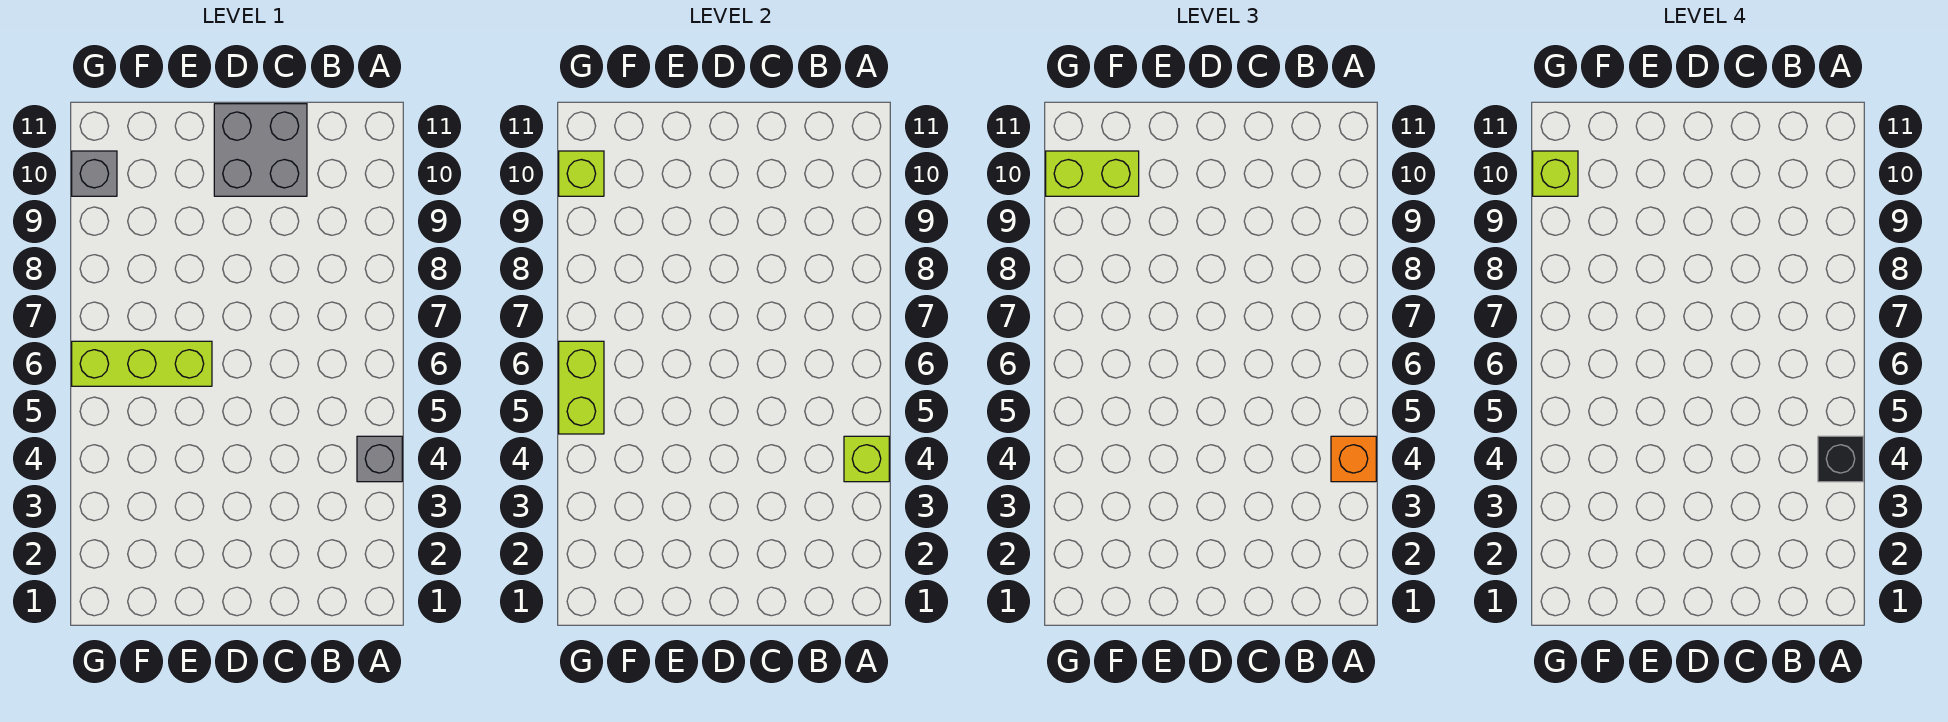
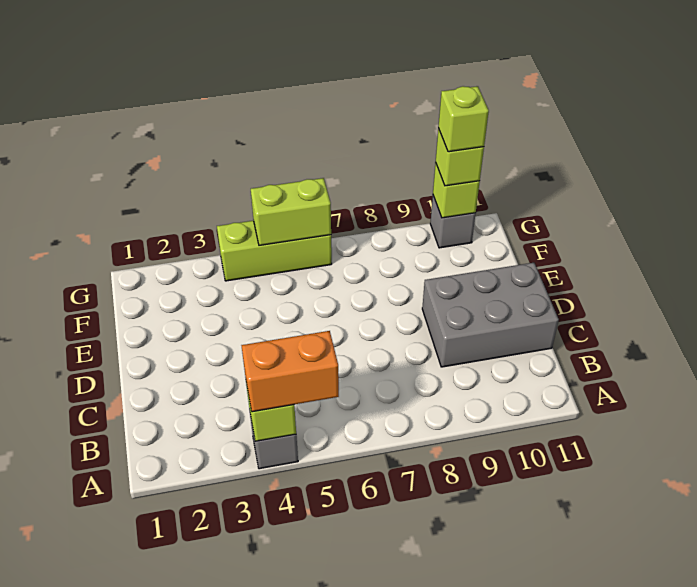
orange 1x1 brick [1331,436,1376,482] -> orange 1x2 brick [241,331,339,412]
black 1x1 brick [1818,436,1863,482] -> none
grey 2x2 brick [214,104,307,196] -> grey 2x3 brick [422,263,559,367]
lime 1x3 brick [72,341,212,386] -> lime 1x3 brick turned to [217,221,332,281]
lime 1x2 brick [1046,151,1139,196] -> lime 1x1 brick [436,128,484,186]

